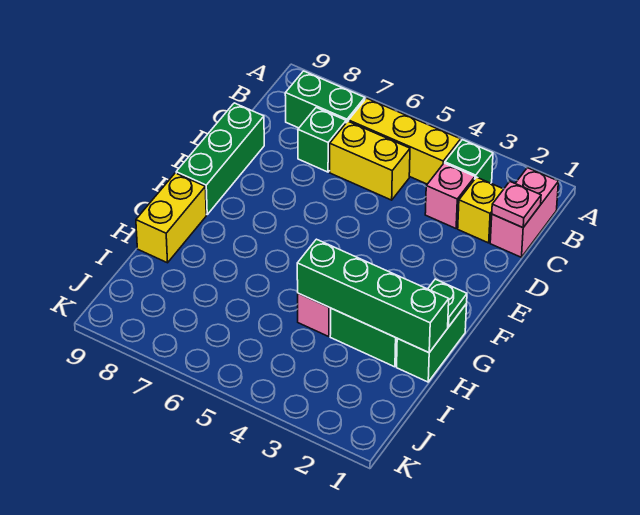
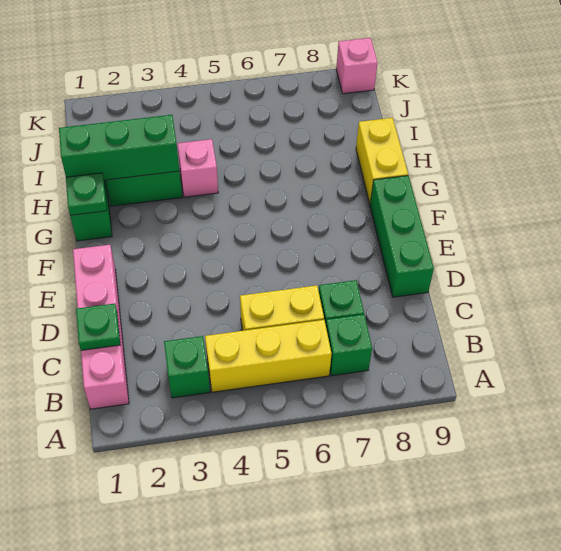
pink 1x2 brick [490,168,559,257] -> pink 1x4 brick [73,245,129,409]
green 1x2 brick [285,71,365,128] -> green 1x1 brick [326,314,372,376]
pink 1x1 plate [492,182,541,228] -> green 1x1 plate [76,304,120,350]
yellow 1x1 brick [458,177,503,243] -> none
pink 1x1 brick [425,163,475,228] -> pink 1x1 brick moved to [336,38,378,94]
green 1x4 brick [297,239,449,353] -> green 1x3 brick [59,115,179,180]

